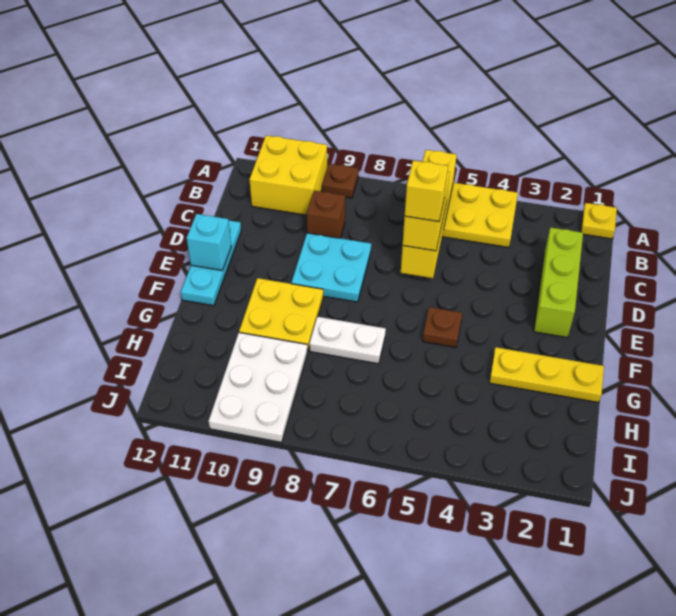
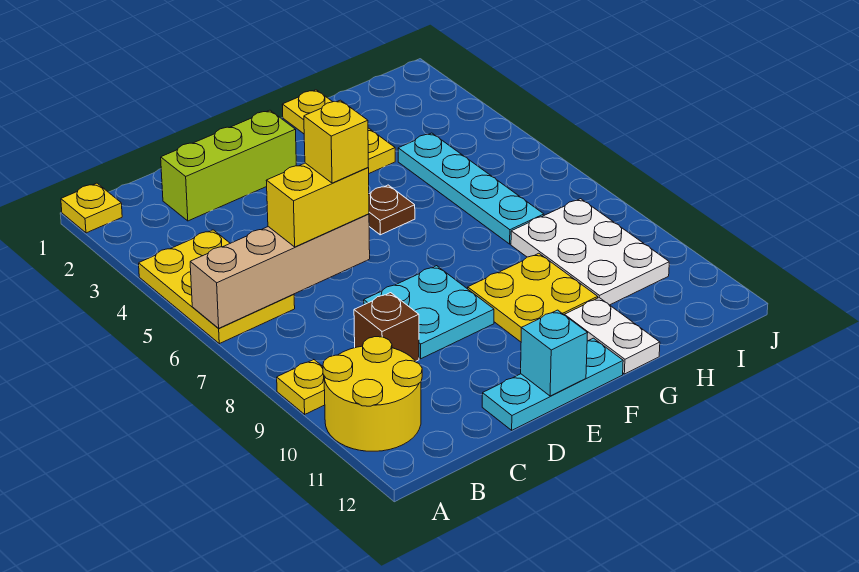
yellow 1x4 brick [401,150,457,278] -> tan 1x4 brick [190,214,370,328]
brown 1x1 plate [322,164,358,198] -> yellow 1x1 plate [277,360,325,414]
yellow 2x2 brick [249,135,327,215] -> yellow 2x2 round brick [323,337,422,451]
white 1x2 plate [309,317,386,364] -> white 1x2 plate moved to [565,298,660,374]
none -> cyan 1x4 plate [398,133,544,244]
white 2x3 plate [208,333,308,442] -> white 2x3 plate turned to [511,199,669,305]

